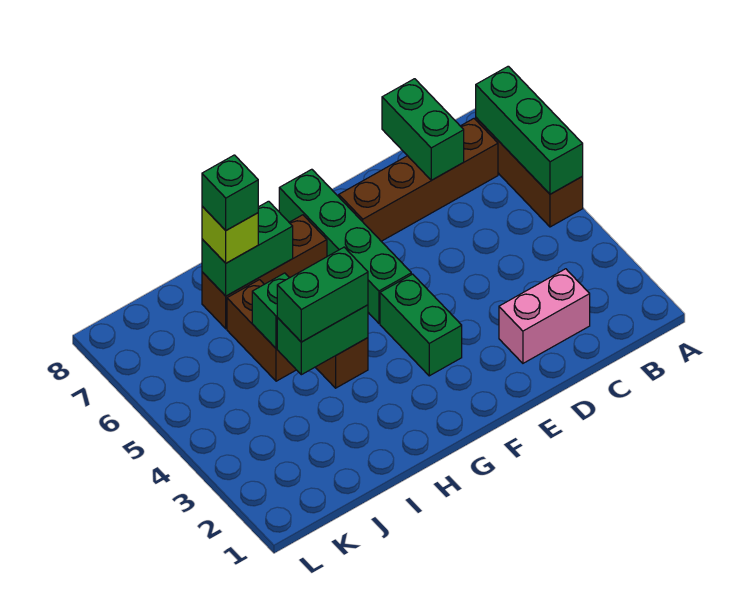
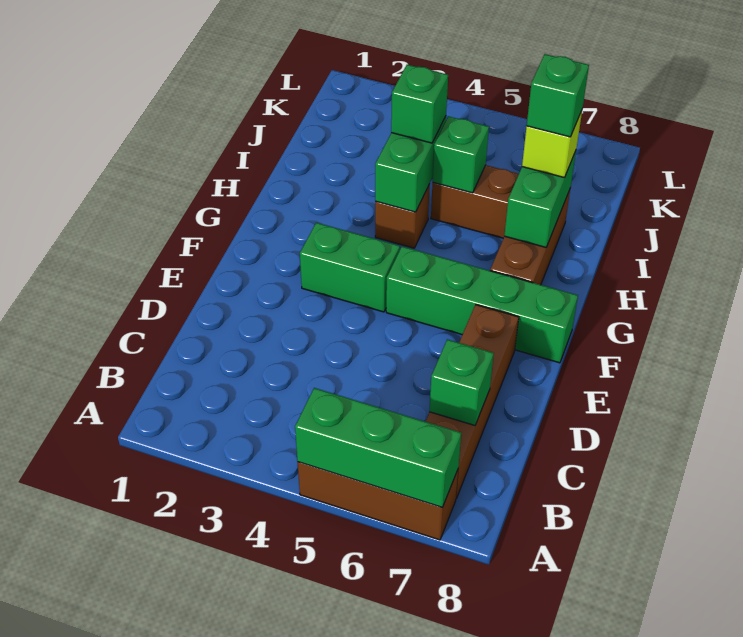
pink 1x2 brick [499,269,590,363] -> none
green 1x2 brick [382,79,464,180] -> green 1x1 brick [429,339,494,425]
green 1x2 brick [277,247,368,342] -> green 1x1 brick [391,65,448,143]

